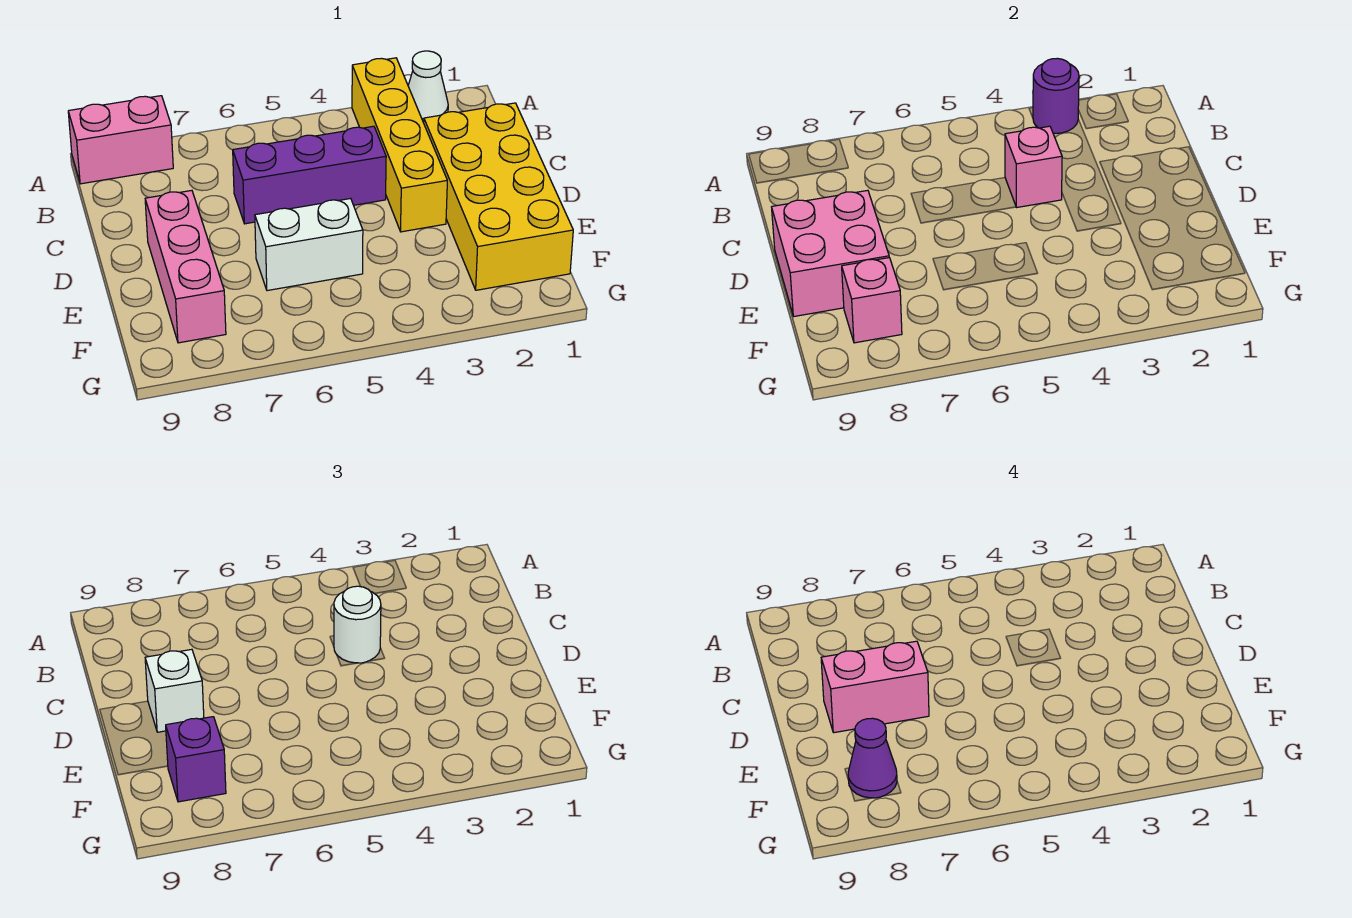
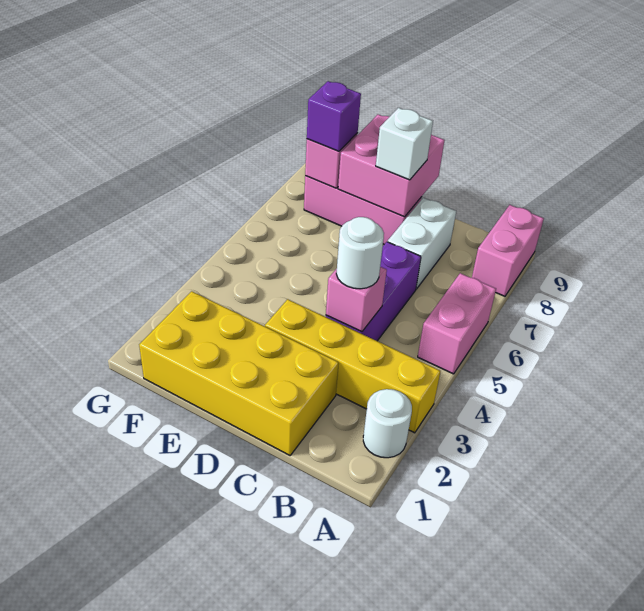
white 1x1 cone [408,51,448,123] -> white 1x1 round brick [363,389,412,458]
purple 1x1 round brick [1033,58,1079,133] -> none
pink 1x2 brick [821,641,929,733] -> pink 1x2 brick moved to [418,273,496,374]
white 1x2 brick [255,199,363,291] -> white 1x2 brick moved to [388,198,456,289]
purple 1x1 cone [848,718,897,798] -> none

